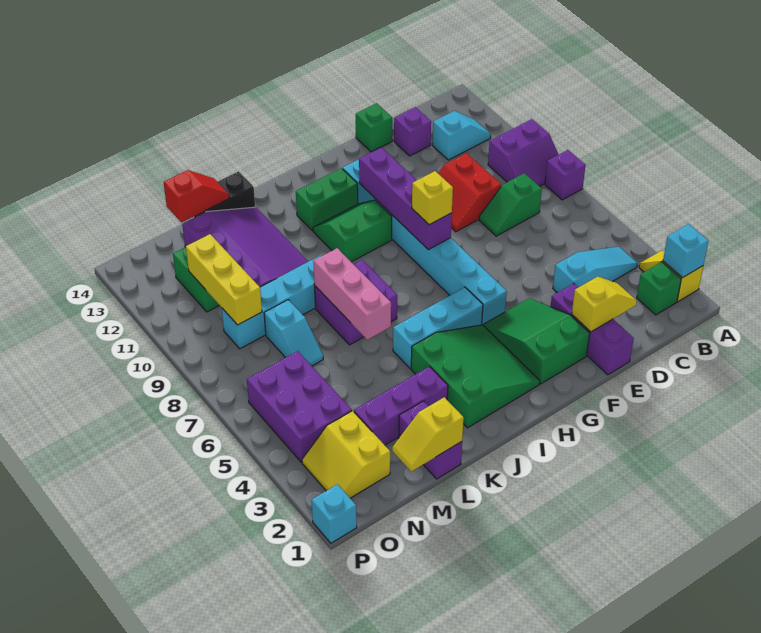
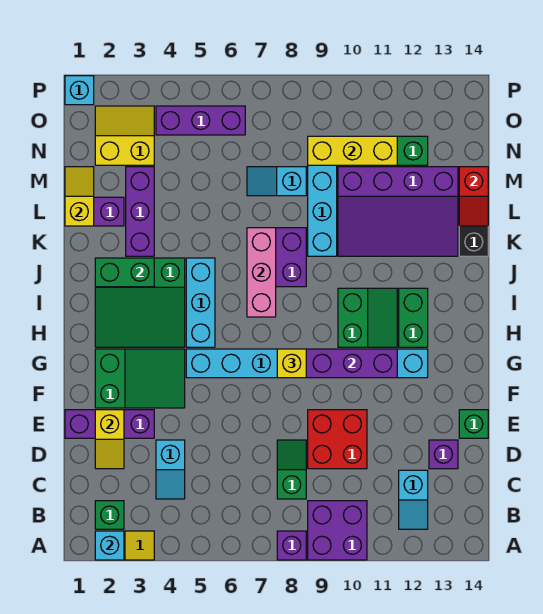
purple 2x2 slope [488,119,559,186] -> purple 2x2 brick [308,501,367,560]
cyan 1x3 slope [553,247,638,293] -> cyan 1x2 slope [156,440,185,499]
red 2x2 slope [438,153,501,232] -> red 2x2 brick [308,410,367,469]
none -> green 1x2 brick [95,258,154,287]
pink 1x3 brick [313,248,391,340] -> pink 1x3 brick turned to [247,228,276,317]
purple 2x3 brick [247,351,352,462] -> purple 1x3 brick [156,106,245,135]

